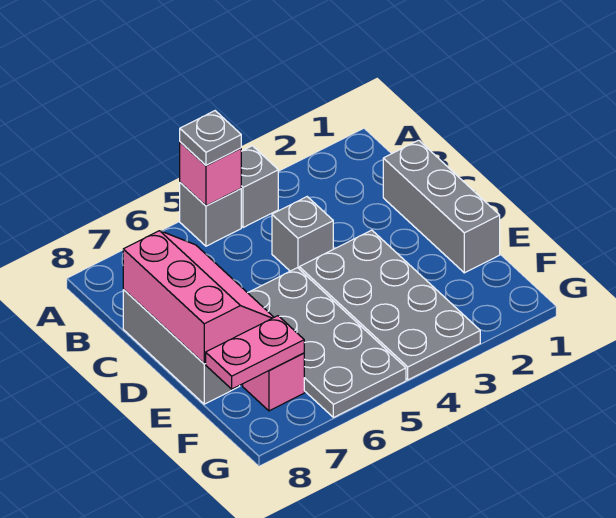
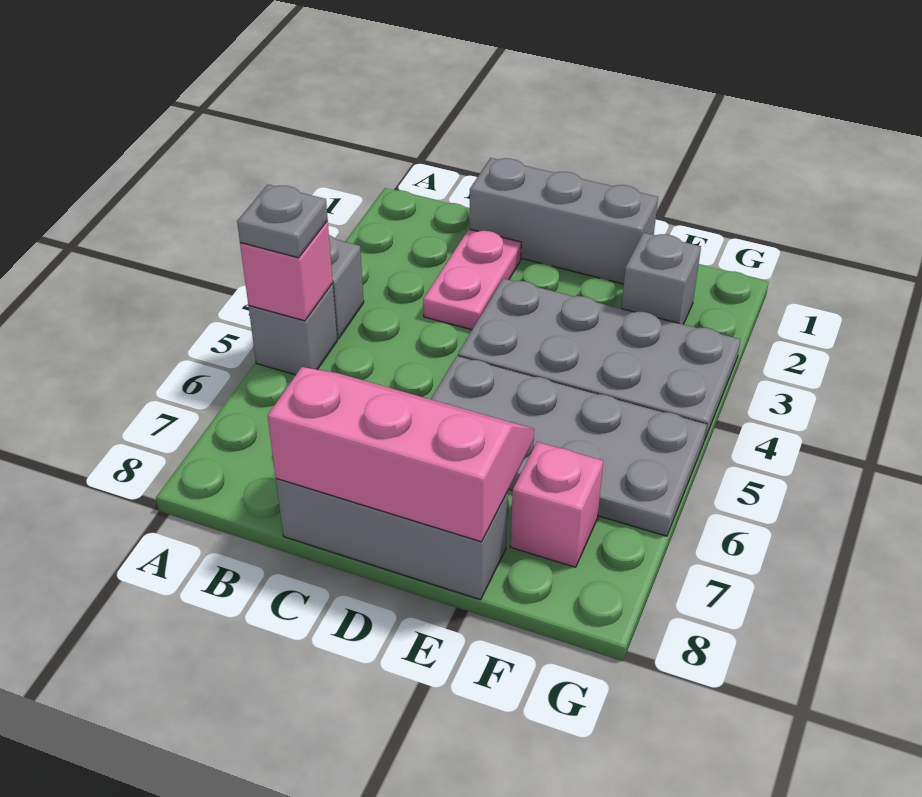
grey 1x1 brick [272,197,333,271] -> grey 1x1 brick moved to [621,232,701,324]
pink 1x2 plate [205,316,304,389] -> pink 1x2 plate moved to [423,229,521,330]

